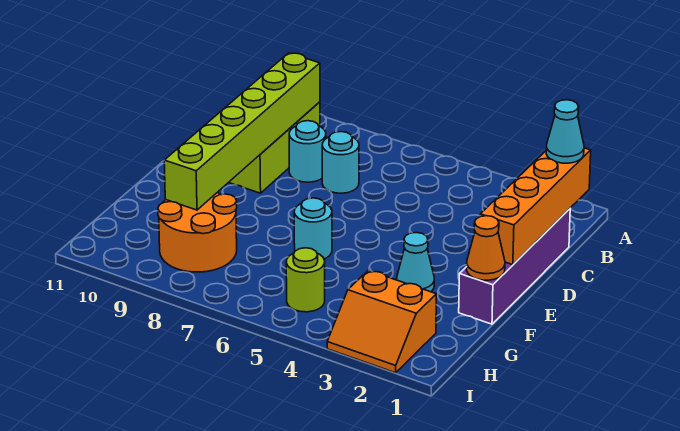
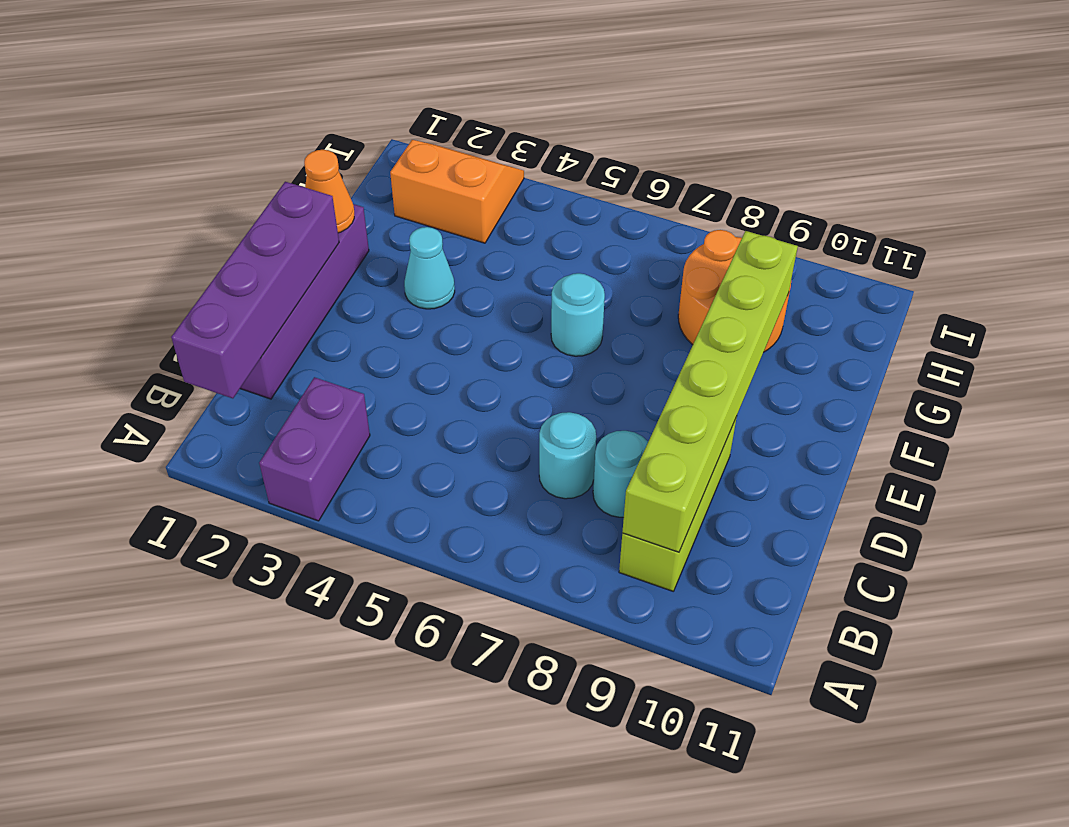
none -> purple 1x2 brick [259,377,370,521]
orange 1x4 brick [480,148,591,265] -> purple 1x4 brick [171,182,339,398]
cyan 1x1 cone [546,100,584,163] -> none
lime 1x1 round brick [286,248,325,312] -> none

